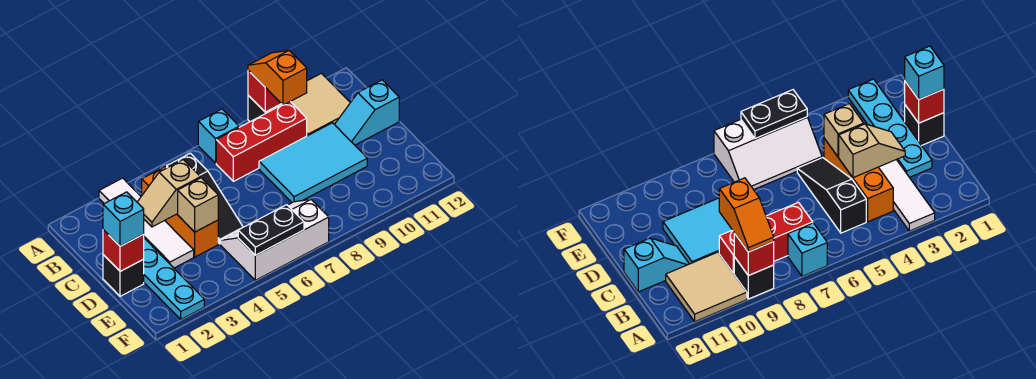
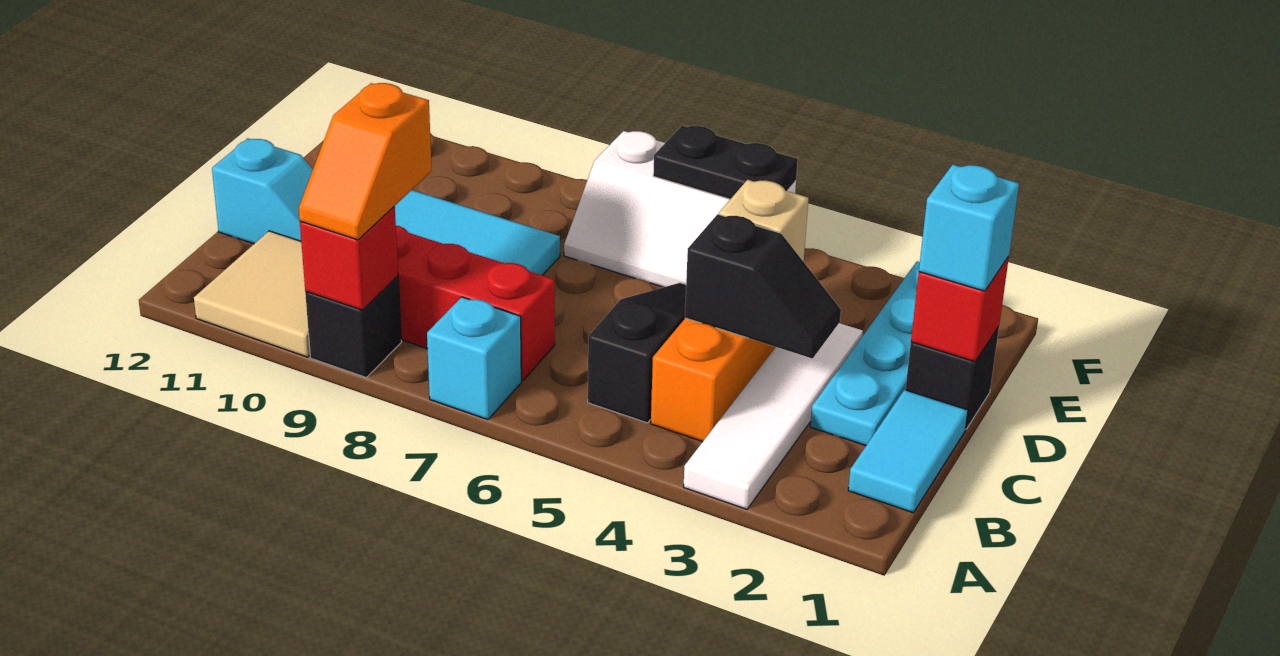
none -> cyan 1x2 tile [848,390,968,513]
tan 1x2 slope [137,160,200,227] -> black 1x2 slope [685,214,841,358]

